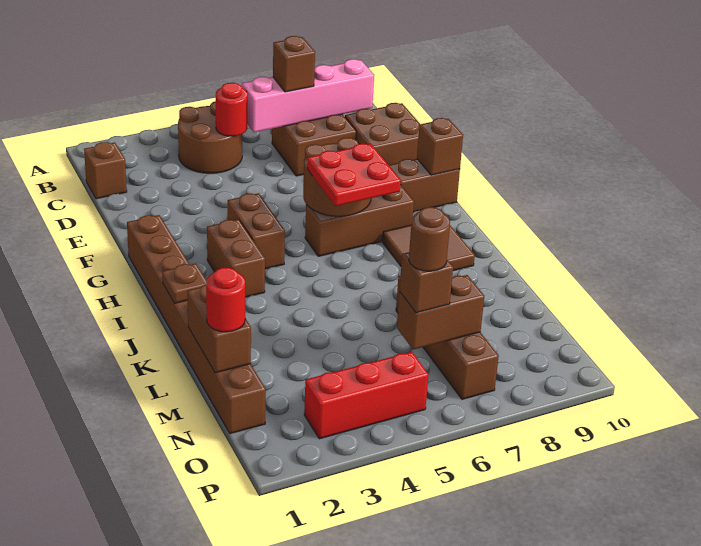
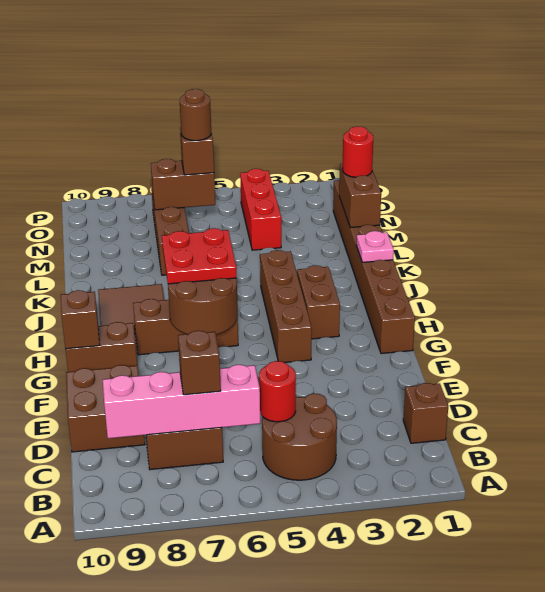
brown 1x2 brick [228,193,285,269] -> brown 1x4 brick [260,250,312,363]
brown 1x1 plate [162,264,207,303] -> pink 1x1 plate [356,231,394,262]
red 1x3 brick [304,352,428,439] -> red 1x3 brick turned to [240,169,281,250]

